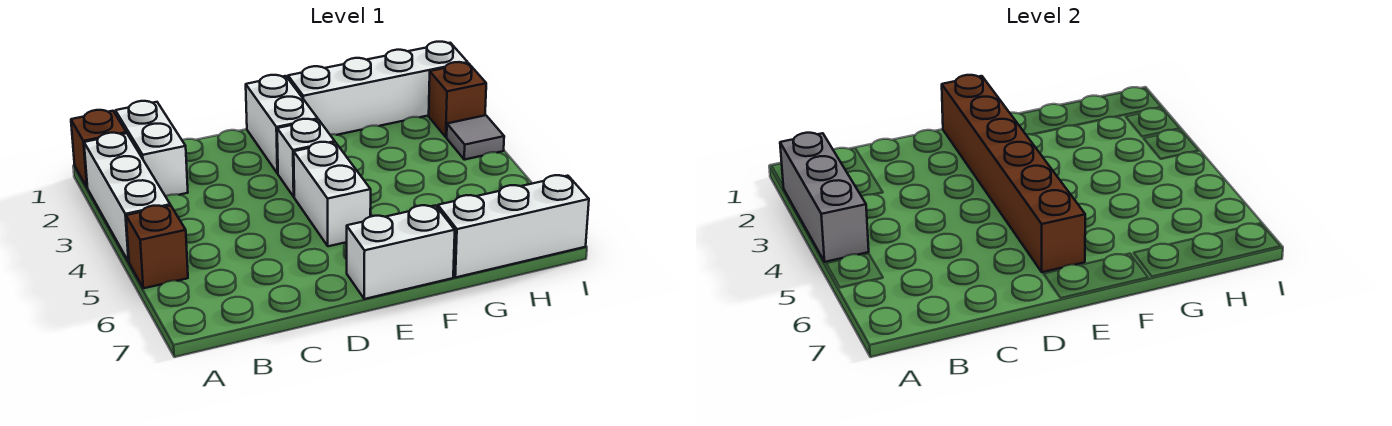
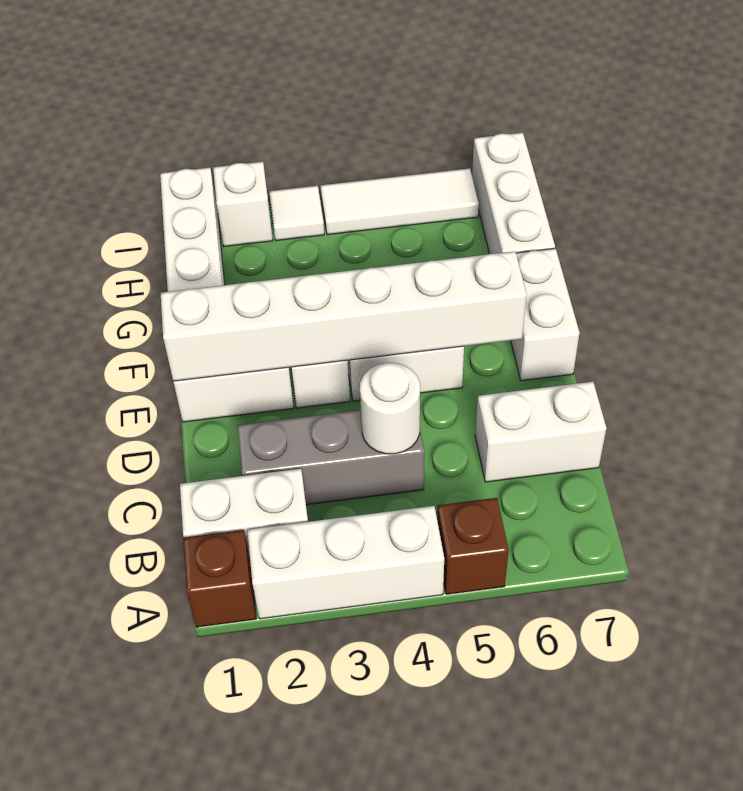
grey 1x3 brick [780,133,869,262] -> grey 1x3 brick moved to [237,410,424,505]
none -> white 1x1 round brick [360,363,420,454]
none -> white 1x2 brick [475,382,606,482]
brown 1x6 brick [942,75,1085,272] -> white 1x6 brick [161,251,527,381]
brown 1x1 brick [429,62,486,137] -> white 1x1 brick [213,162,273,247]
grey 1x1 tile [447,115,504,160] -> white 1x1 tile [269,186,324,241]
none -> white 1x3 tile [320,168,479,235]

